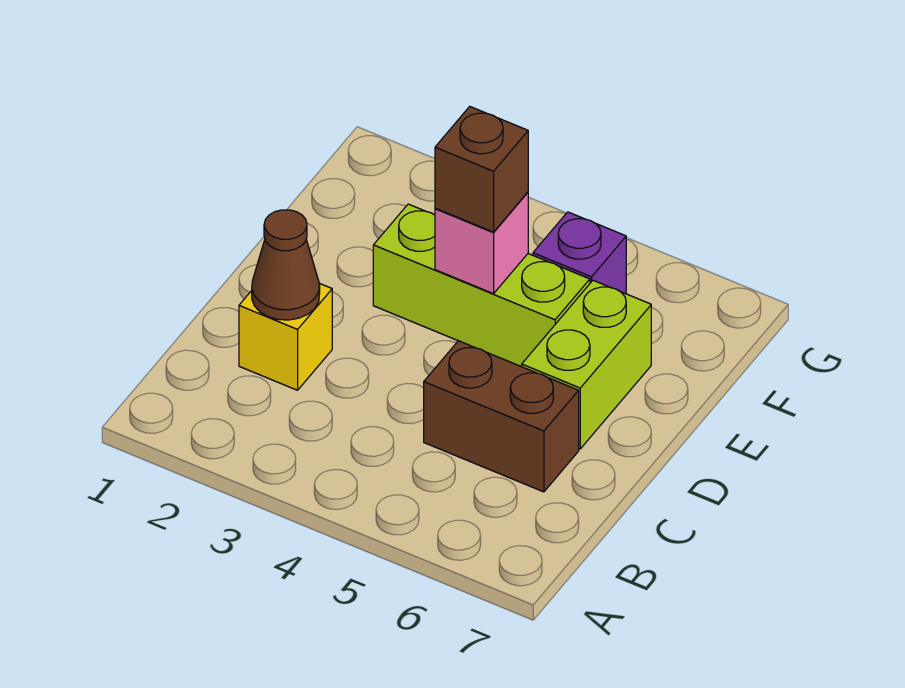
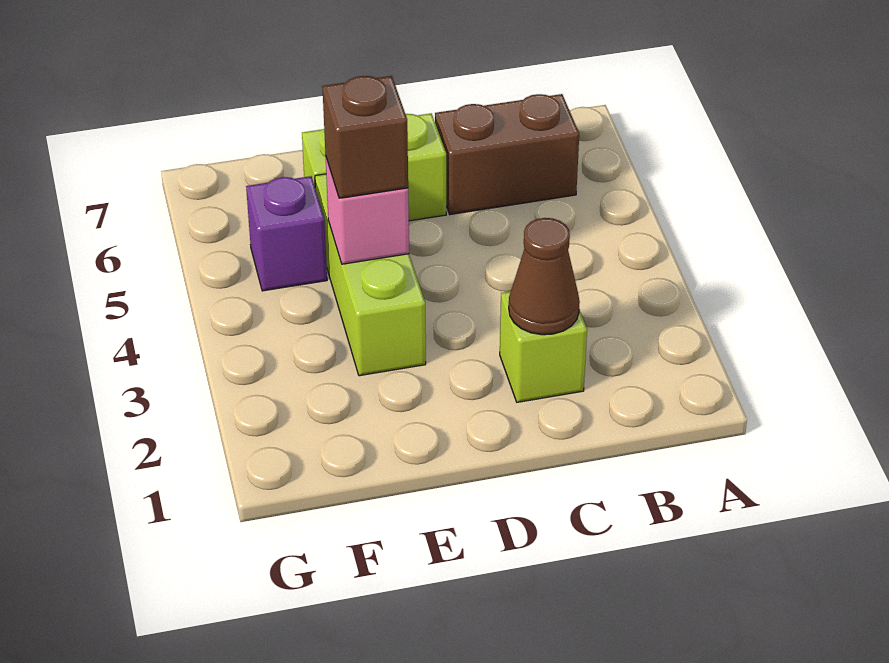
yellow 1x1 brick [239,283,332,390] -> lime 1x1 brick [500,291,587,402]
brown 1x2 brick [424,341,579,492] -> brown 1x2 brick turned to [435,94,579,215]

